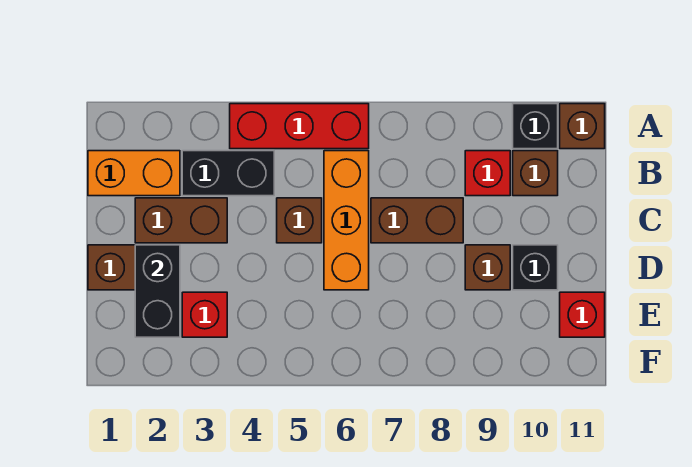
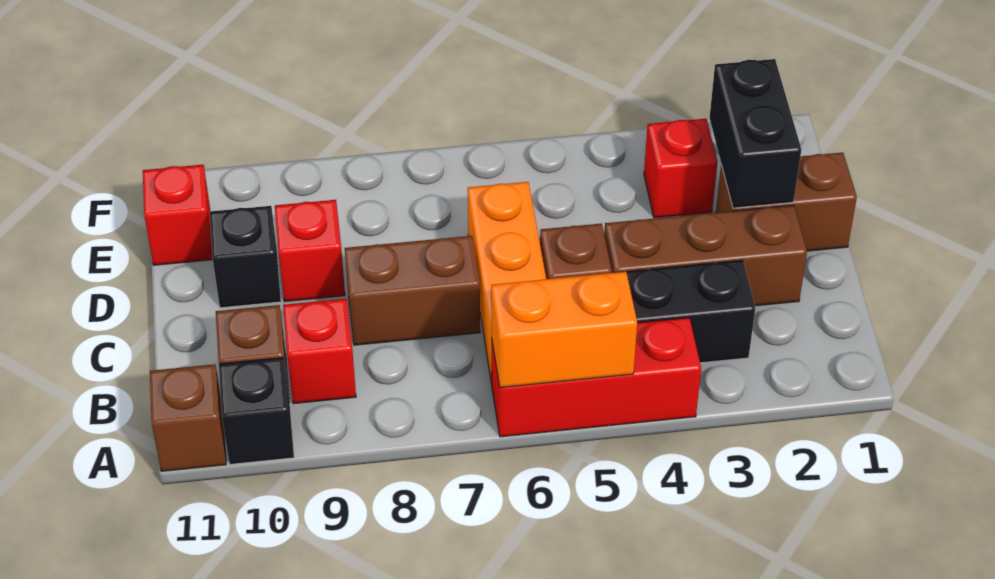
orange 1x2 brick [88,151,180,196] -> orange 1x2 brick moved to [491,272,637,388]
brown 1x2 brick [135,198,227,243] -> brown 1x3 brick [604,205,807,306]
brown 1x1 brick [465,245,510,290] -> red 1x1 brick [275,200,345,302]

